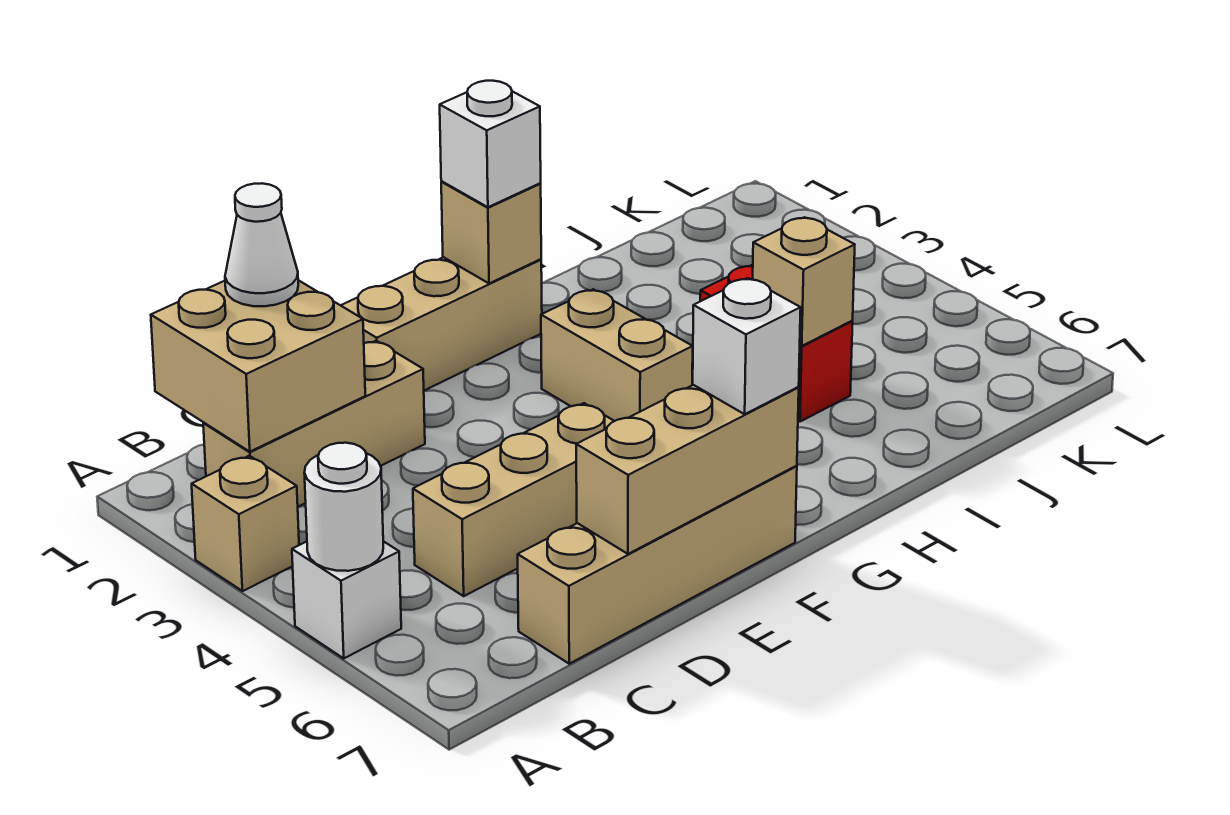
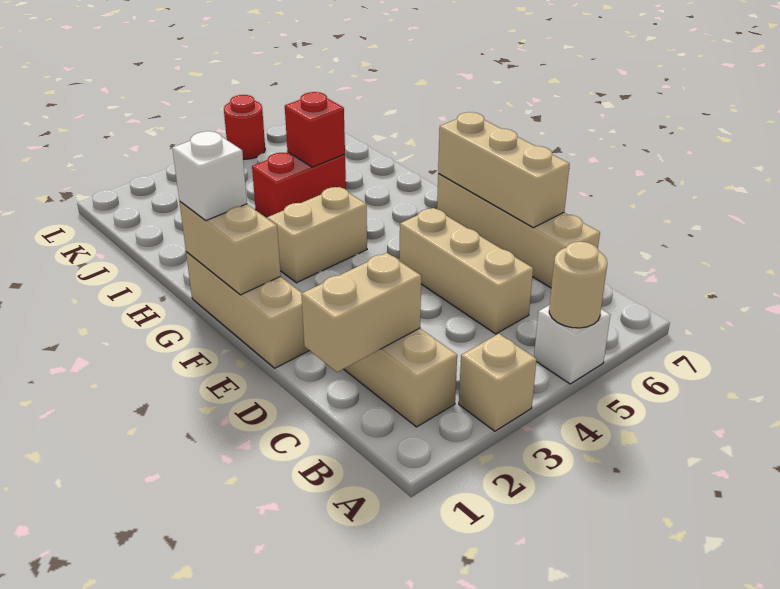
white 1x1 round brick [304,443,383,571] -> tan 1x1 round brick [549,242,607,328]
tan 2x2 brick [151,280,365,452] -> tan 1x2 brick [301,253,421,372]
white 1x1 cone [225,183,298,306] -> none
white 1x1 brick [693,278,801,414] -> none
tan 1x1 brick [441,182,541,283] -> tan 1x2 brick [180,202,281,295]
tan 1x1 brick [753,217,855,346] -> red 1x1 brick [285,92,345,167]
none -> red 1x1 round brick [224,95,265,159]

